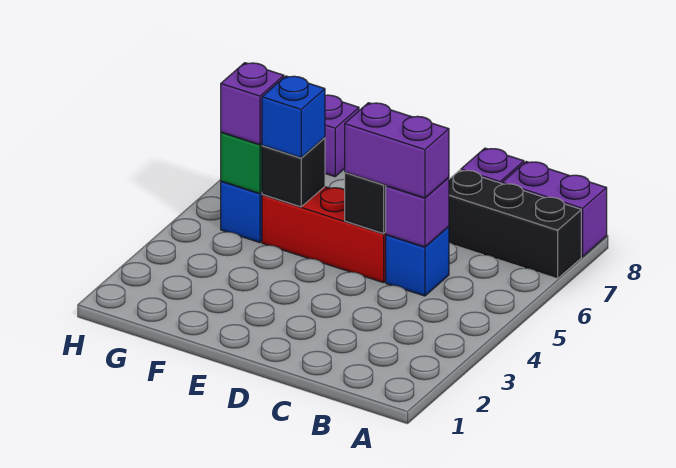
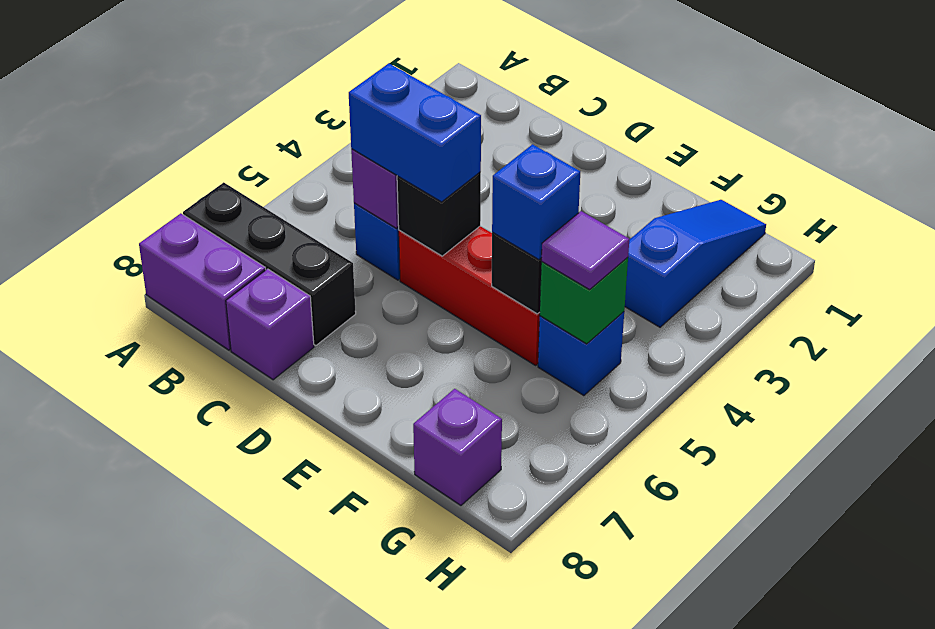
purple 1x2 brick [345,103,449,198] -> blue 1x2 brick [349,63,481,202]
none -> blue 1x3 slope [625,200,766,327]
purple 1x1 brick [221,63,284,145] -> purple 1x1 tile [541,211,629,290]

